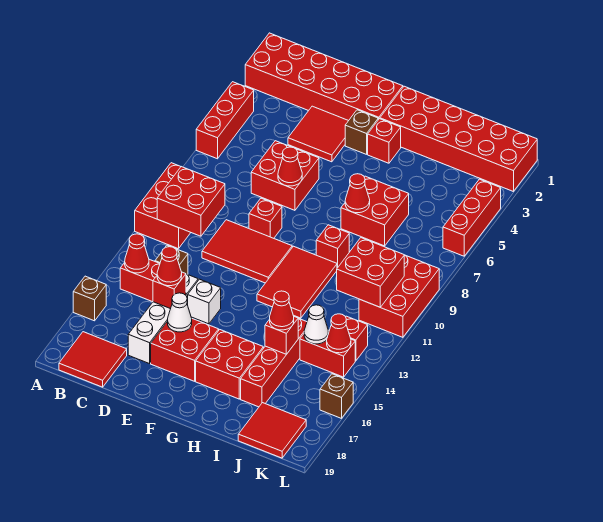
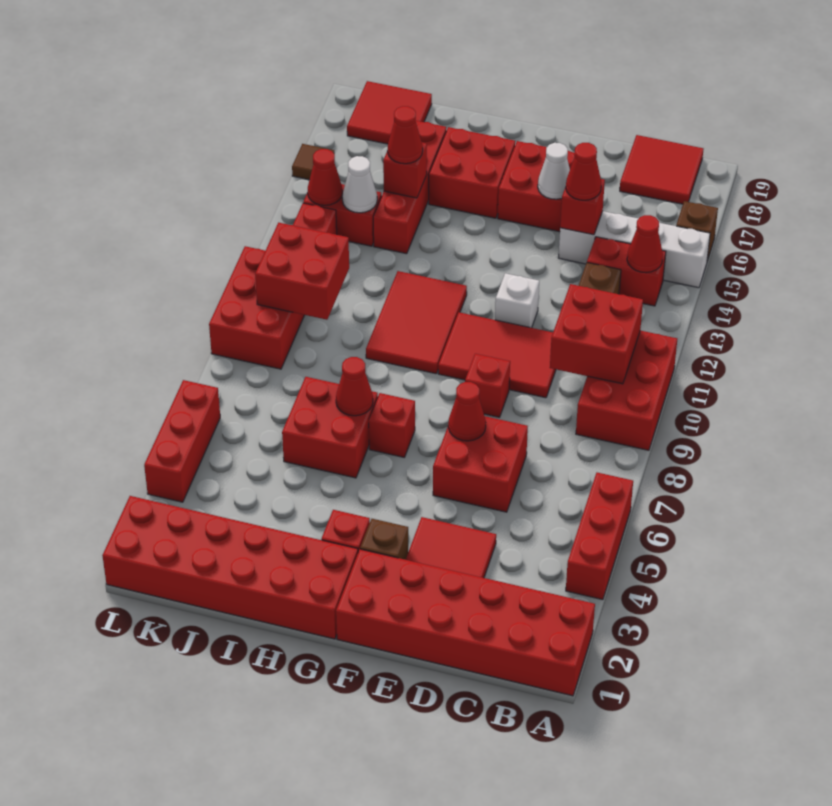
white 1x4 brick [128,274,198,364] -> white 1x4 brick turned to [559,211,710,288]
white 1x1 brick [188,279,221,324] -> white 1x1 brick moved to [495,273,539,328]
red 1x1 brick [316,225,349,268] -> red 1x1 brick moved to [369,393,415,457]
brown 1x1 brick [320,374,353,418] -> brown 1x1 tile [292,144,335,180]

